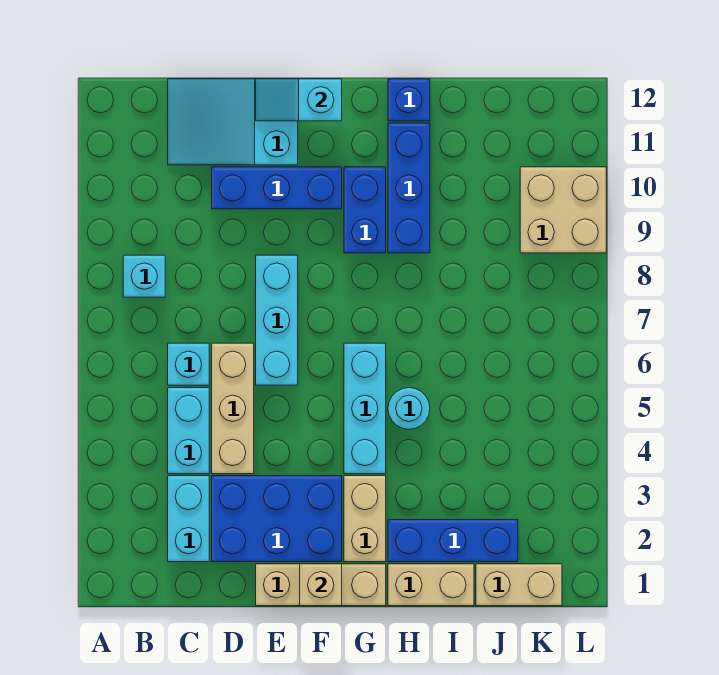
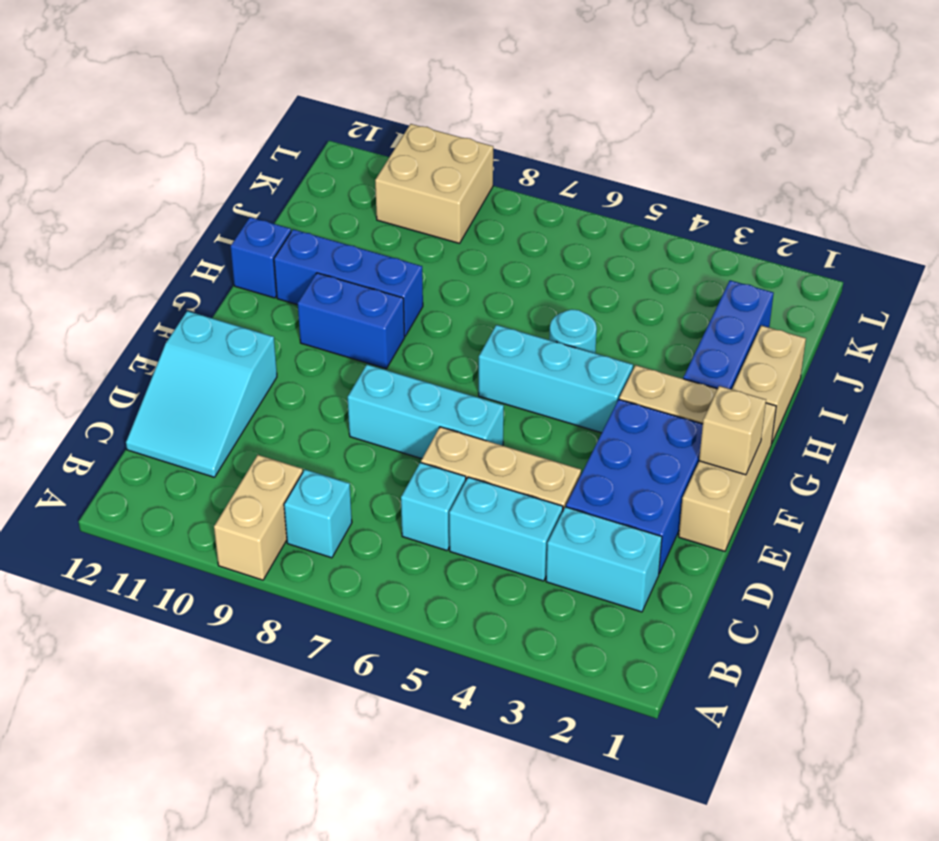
blue 1x3 brick [212,167,342,209] -> none
cyan 1x2 slope [256,79,342,121] -> none
tan 1x2 brick [476,564,562,606] -> tan 1x2 brick moved to [214,455,303,580]

